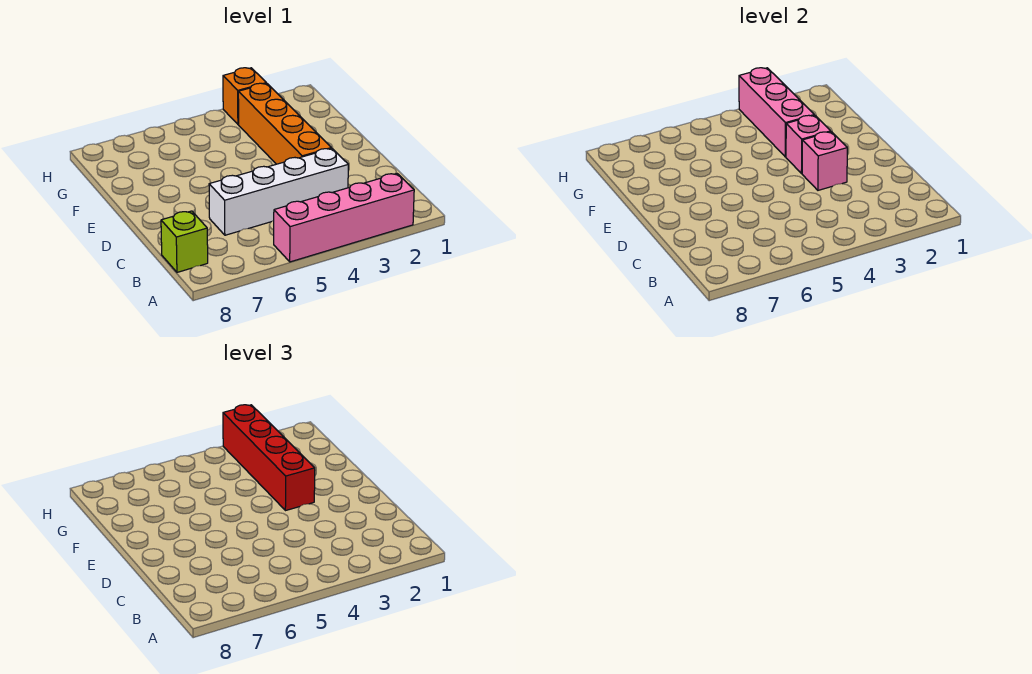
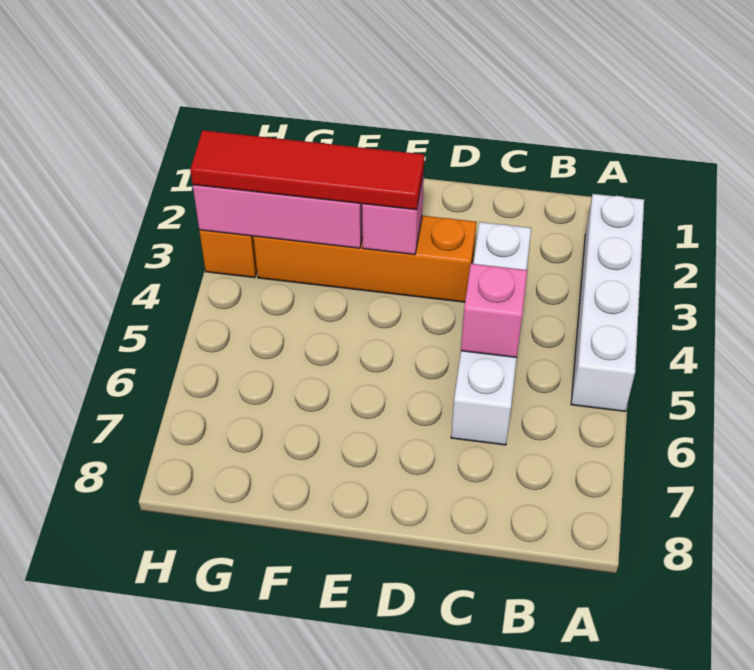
pink 1x4 brick [274,174,414,262] -> white 1x4 brick [571,194,644,411]
lime 1x1 brick [161,211,208,272] -> none
pink 1x1 brick [802,132,847,190] -> pink 1x1 brick moved to [461,264,527,358]
red 1x4 brick [223,405,315,511] -> red 1x4 tile [190,130,424,210]

